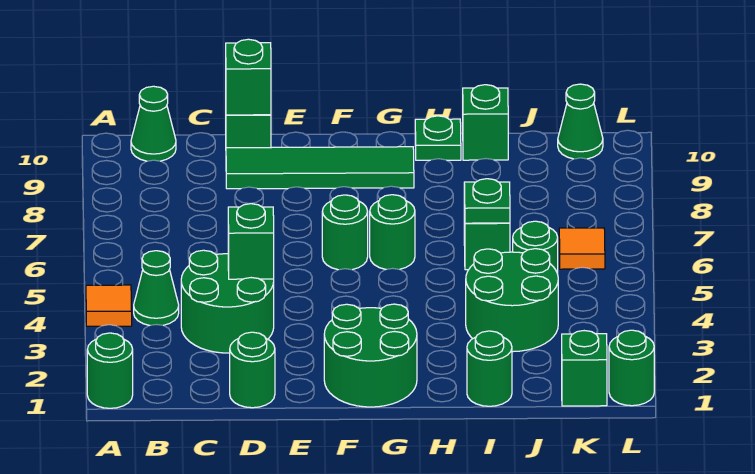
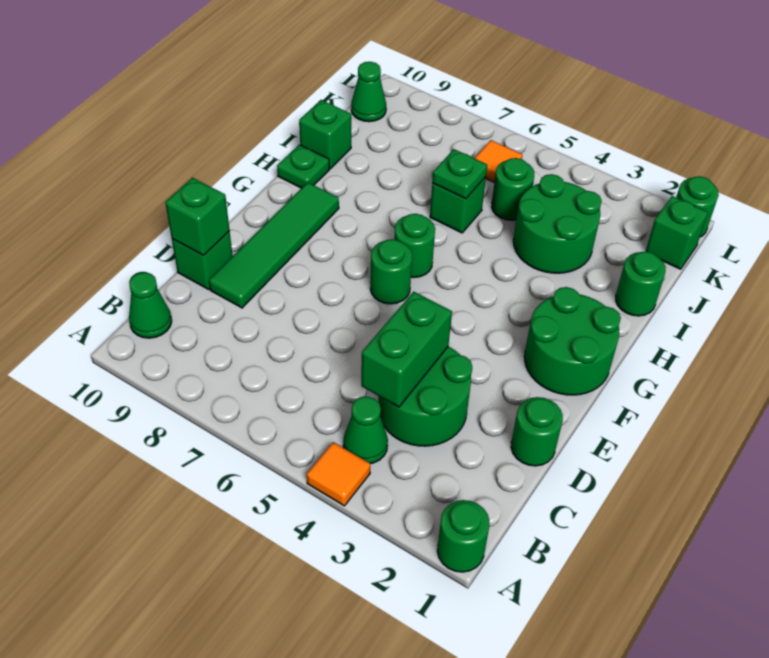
green 1x1 brick [228,204,274,279] -> green 1x2 brick [361,292,452,407]

